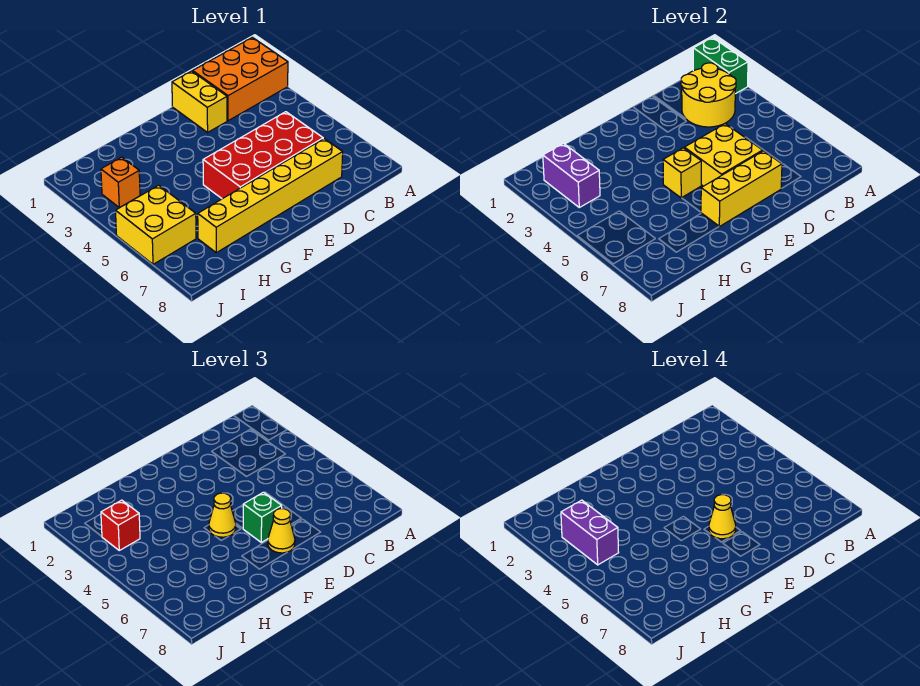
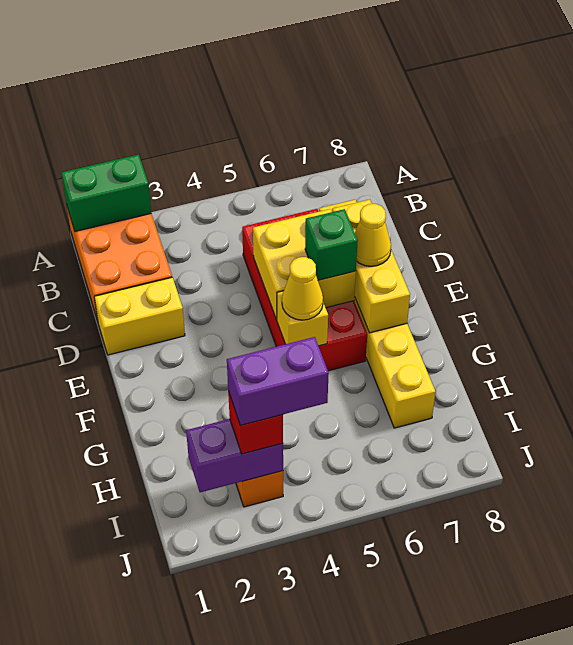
yellow 2x2 round brick [681,63,736,127] -> none
yellow 1x1 cone [709,495,736,539] -> none
yellow 2x2 brick [116,185,196,264] -> none

